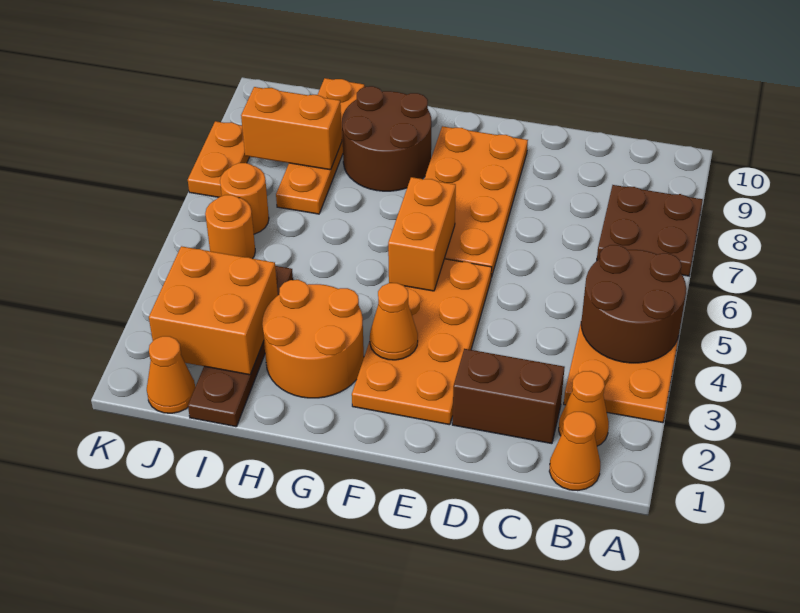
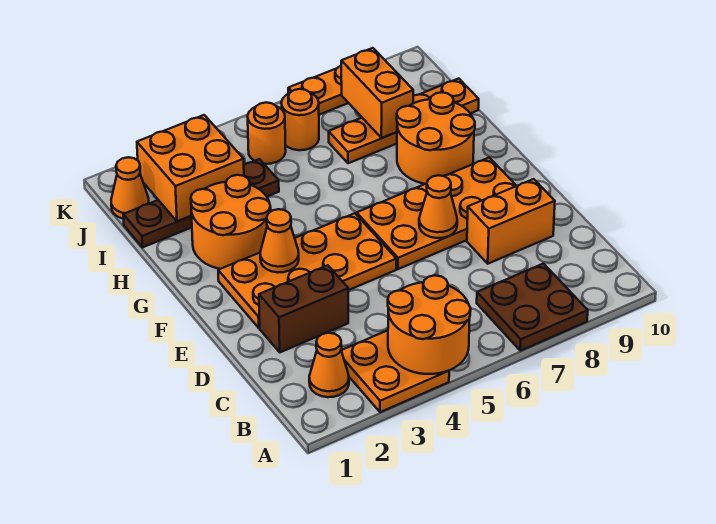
brown 2x2 round brick [581,245,686,363] -> orange 2x2 round brick [388,275,471,374]
orange 1x1 cone [549,412,600,491] -> orange 1x1 cone moved to [419,175,457,238]
brown 1x2 brick [452,349,565,444] -> brown 1x2 brick turned to [259,265,348,352]
orange 1x2 brick [388,177,456,291] -> orange 1x2 brick moved to [467,179,555,264]
brown 2x2 round brick [342,86,431,191] -> orange 2x2 round brick [397,92,475,184]

